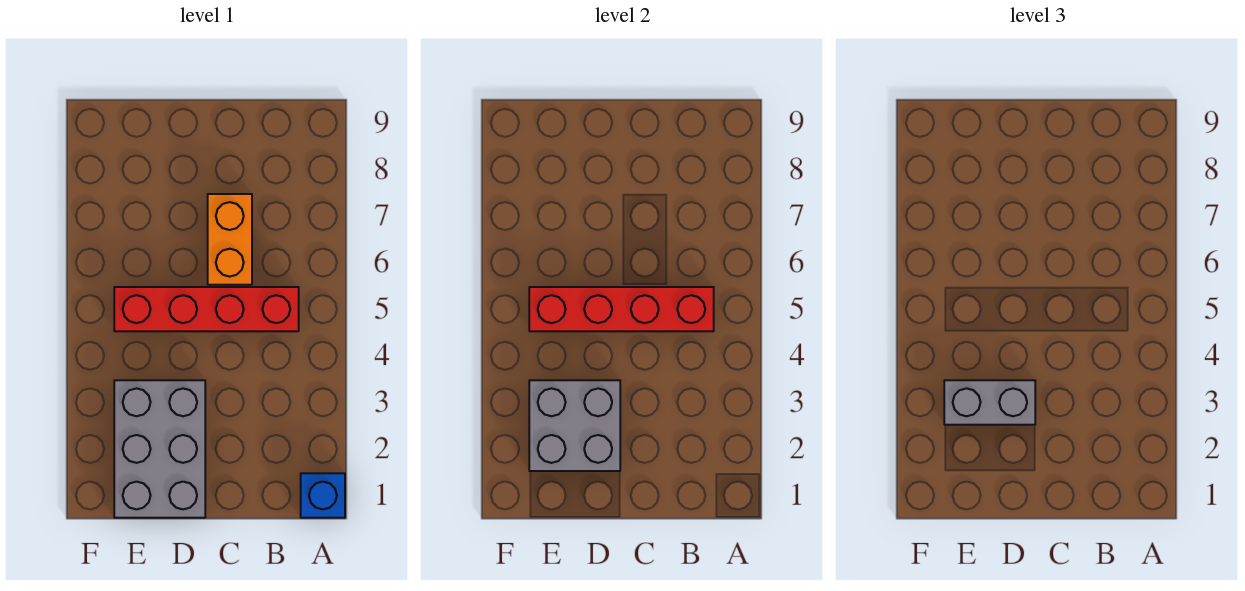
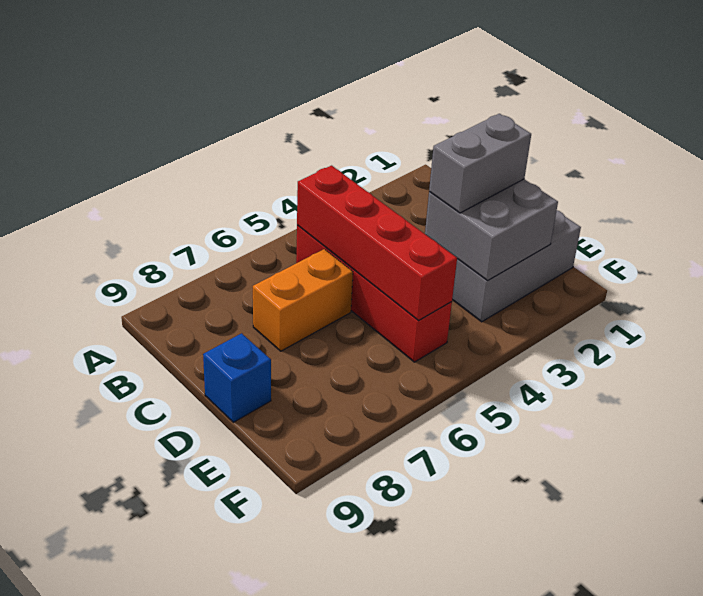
blue 1x1 brick [301,473,345,518] -> blue 1x1 brick moved to [203,333,271,422]
grey 1x2 brick [944,380,1035,425] -> grey 1x2 brick turned to [429,114,531,213]

